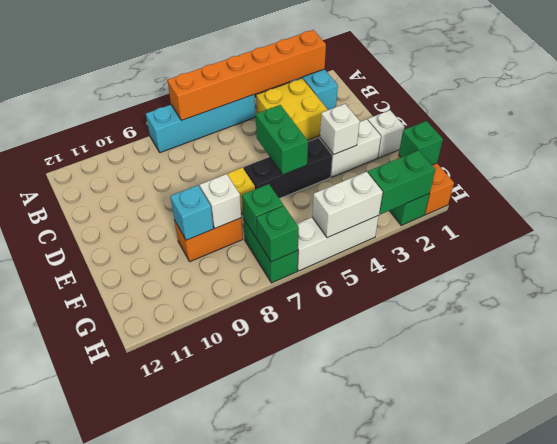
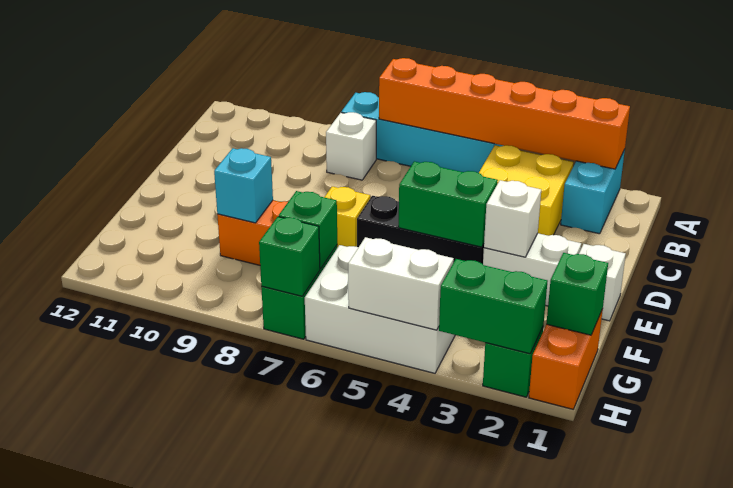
green 1x2 brick [256,105,308,175] -> green 1x2 brick turned to [399,161,498,247]
white 1x1 brick [200,174,241,228] -> white 1x1 brick moved to [326,112,376,180]
white 1x3 brick [297,216,379,271] -> white 2x3 brick [305,245,455,373]

